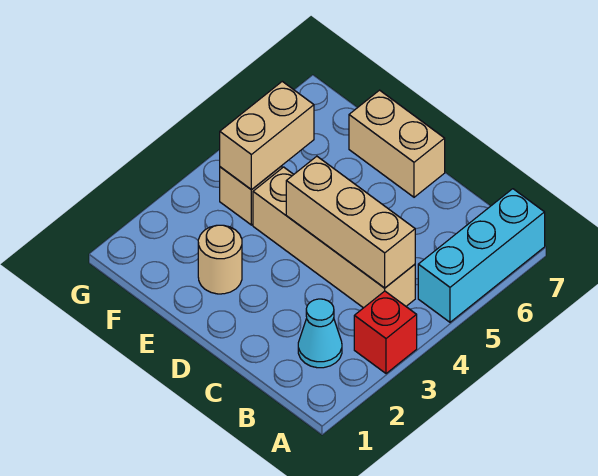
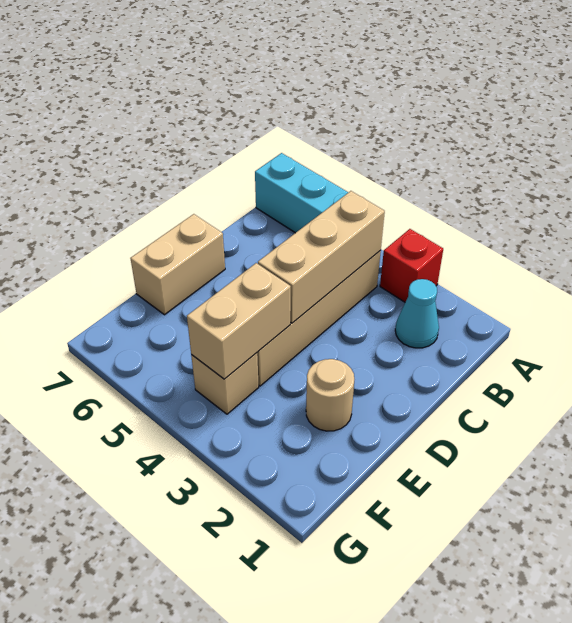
tan 1x2 brick [220,81,314,190] -> tan 1x2 brick turned to [187,263,291,379]

